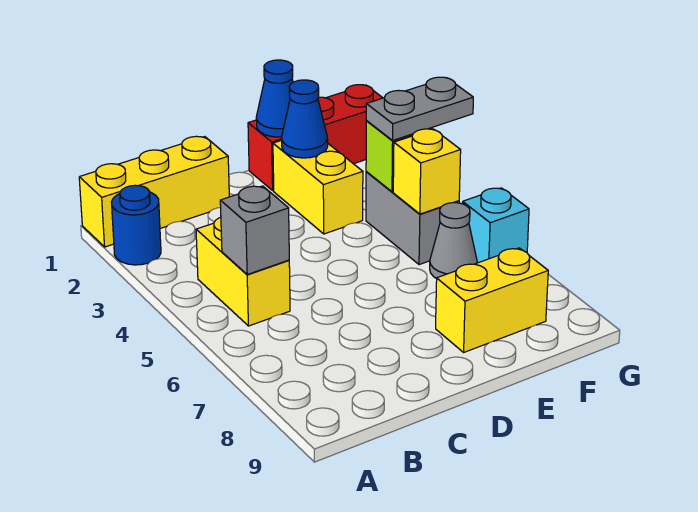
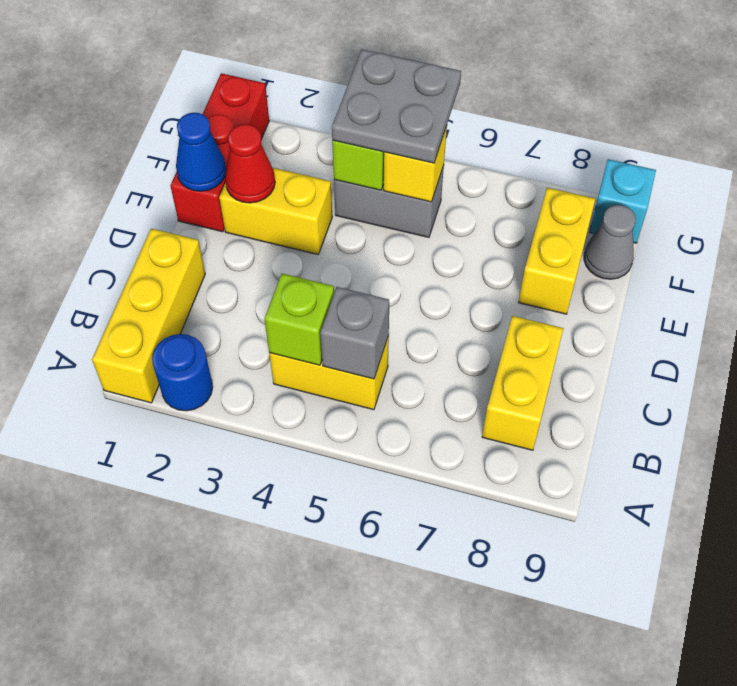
none -> lime 1x1 brick [264,274,334,365]
none -> yellow 1x2 brick [482,316,563,450]
blue 1x1 cone [282,80,328,158] -> red 1x1 cone [225,124,275,203]
grey 1x2 plate [366,77,473,140] -> grey 2x2 plate [332,49,461,163]
grey 1x1 cone [430,203,477,279] -> grey 1x1 cone moved to [584,205,636,279]
cyan 1x1 brick [463,188,529,263] -> cyan 1x1 brick moved to [590,159,656,243]

